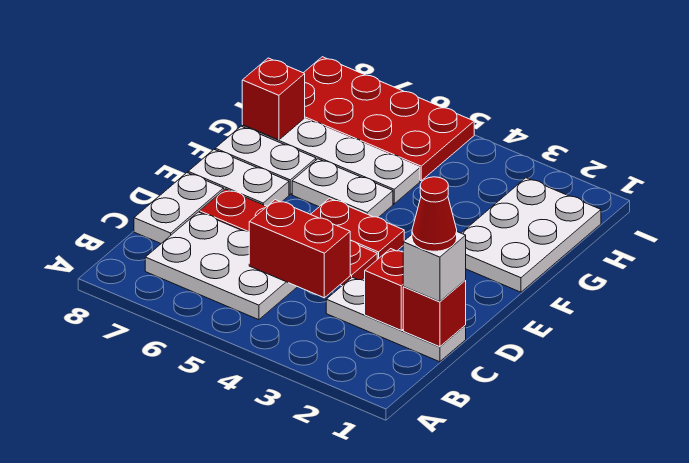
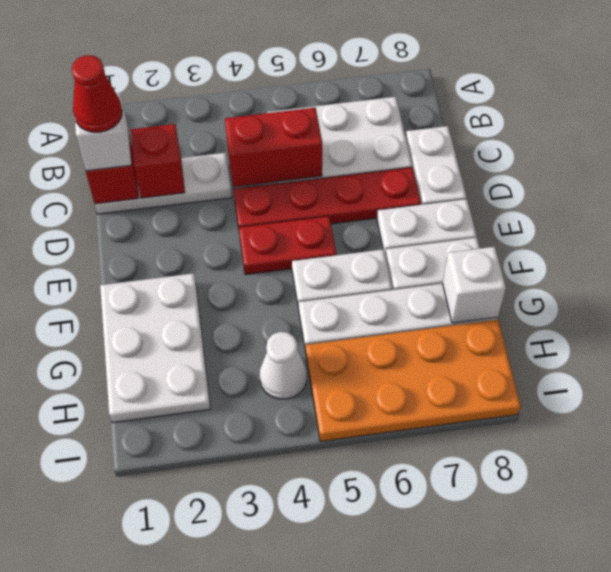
red 1x1 brick [242,58,305,140] -> white 1x1 brick [442,247,506,323]
none -> white 1x1 cone [260,332,307,399]
red 2x4 plate [304,57,474,181] -> orange 2x4 plate [306,320,521,441]

